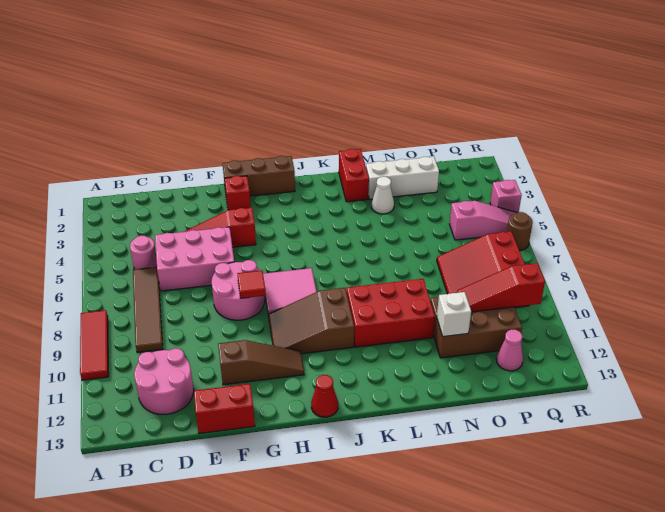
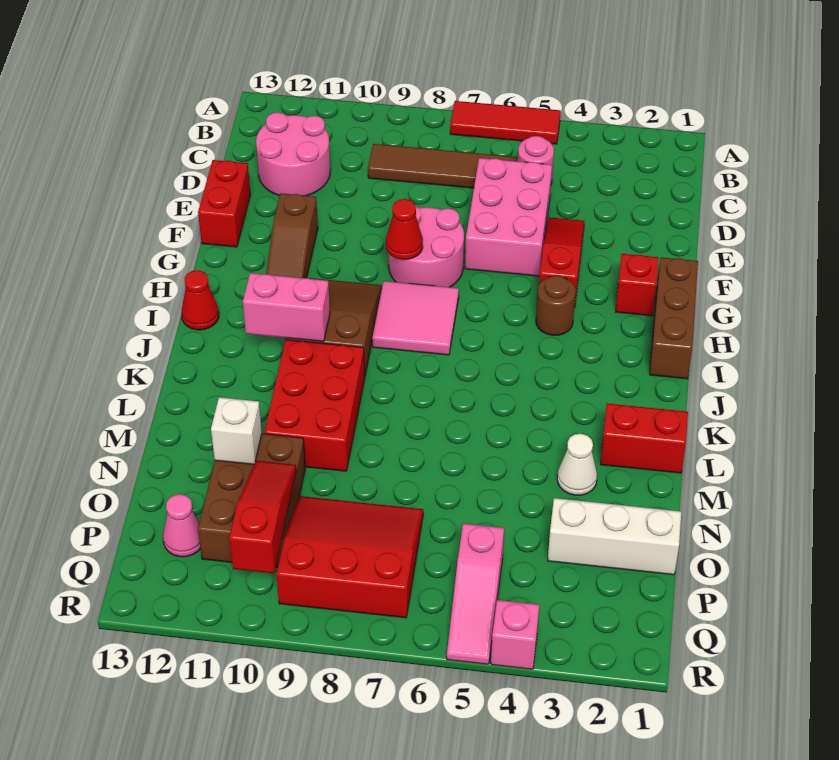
red 1x3 tile [80,310,109,380] -> red 1x3 tile moved to [450,101,561,144]
red 1x1 tile [237,270,266,298] -> red 1x1 cone [386,199,423,260]
none -> pink 1x2 brick [243,273,330,342]
white 1x3 brick [366,157,439,199] -> white 1x3 brick turned to [548,498,681,575]
brown 1x1 round brick [507,212,533,251] -> brown 1x1 round brick moved to [536,276,575,335]

